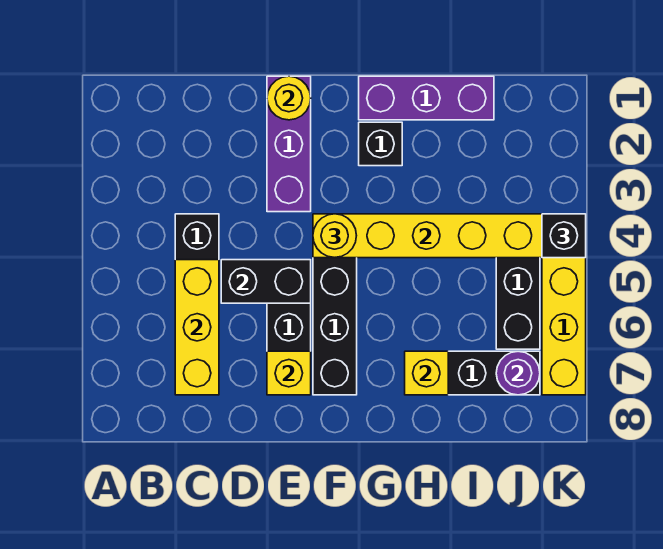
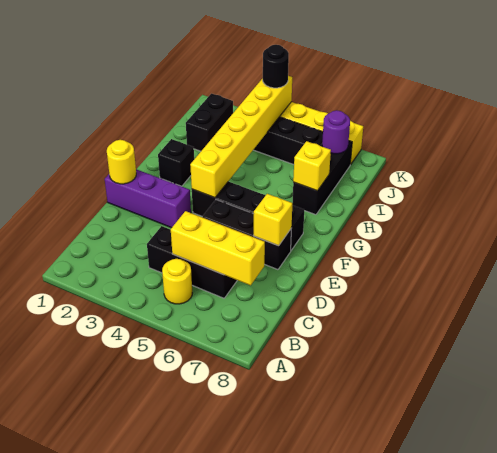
black 1x2 brick [221,260,311,303] -> black 1x2 brick moved to [186,94,233,151]
yellow 1x1 round brick [313,214,357,258] -> yellow 1x1 round brick moved to [162,259,192,304]
purple 1x3 brick [359,76,494,120] -> none
black 1x1 brick [542,214,586,258] -> black 1x1 round brick [263,45,289,88]

